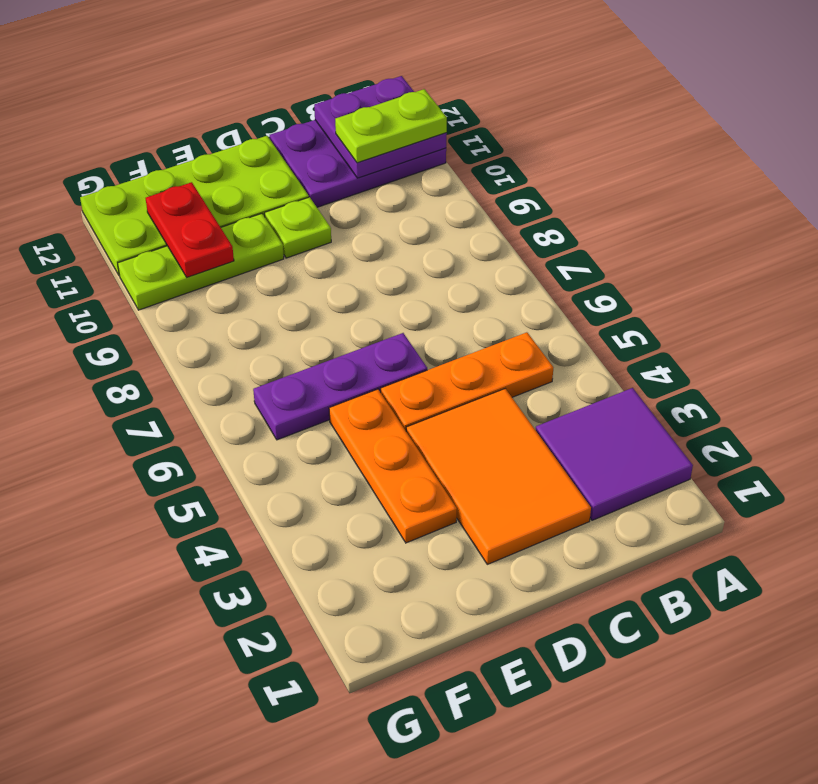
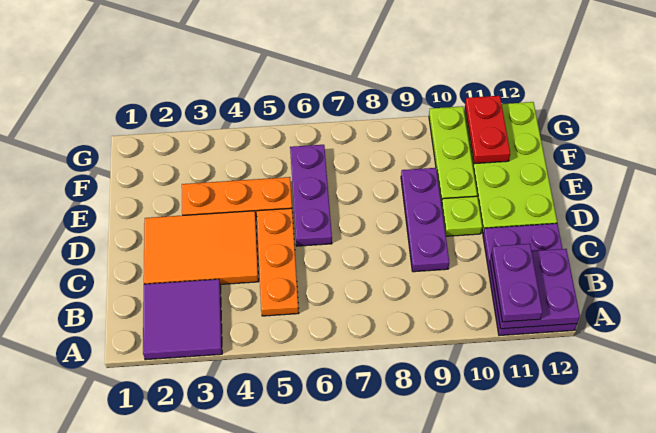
lime 1x2 plate [335,89,447,163] -> purple 1x2 plate [491,244,542,322]
none -> purple 1x3 plate [401,168,449,272]
red 1x2 plate [145,182,234,277] -> red 1x2 plate turned to [465,96,510,164]

